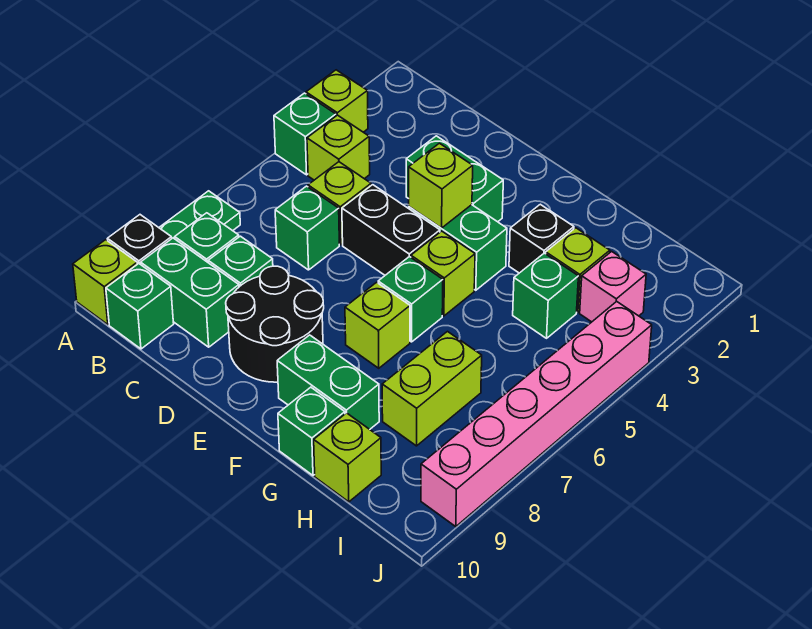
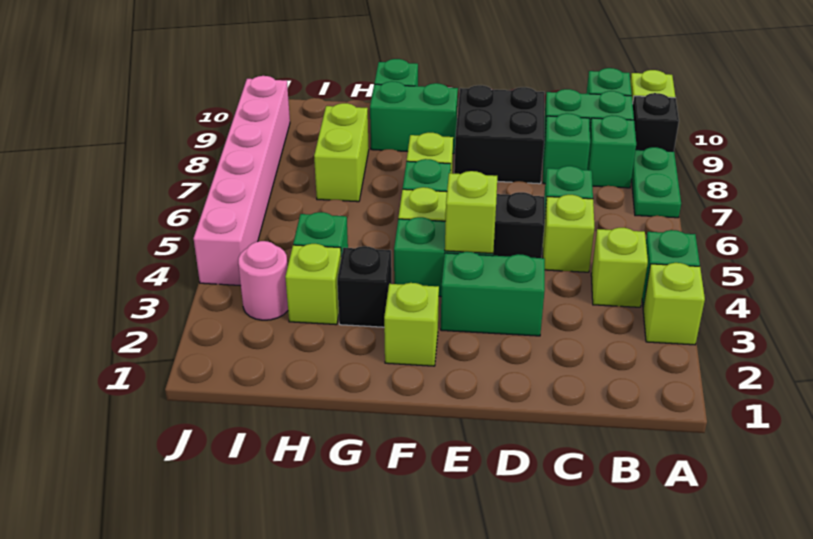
black 2x2 round brick [226,266,324,382] -> black 2x2 brick [454,85,544,184]
lime 1x1 brick [314,413,381,502] -> lime 1x1 brick moved to [384,283,439,366]
pink 1x1 brick [580,251,646,322] -> pink 1x1 round brick [238,241,288,320]

